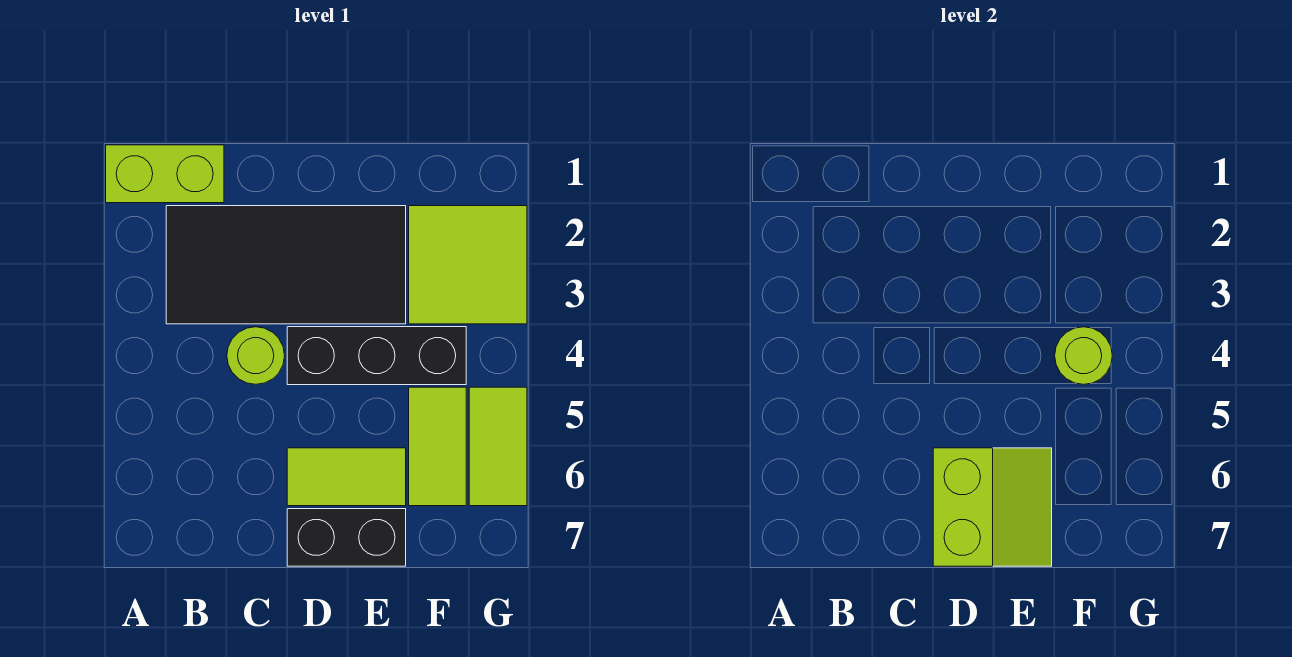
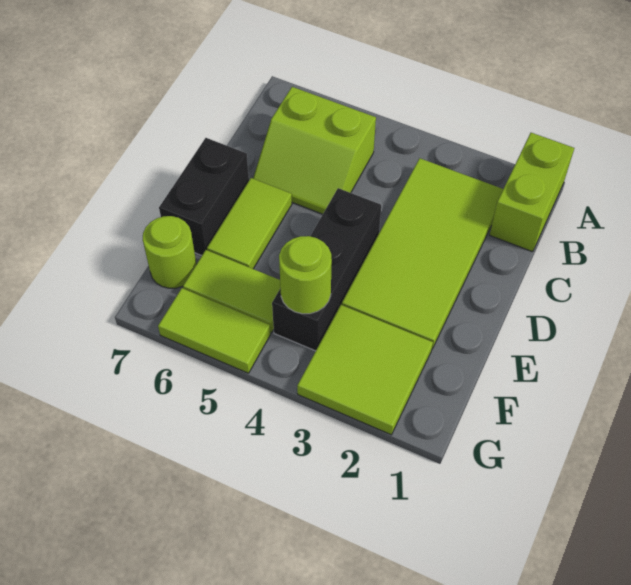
black 2x4 tile [166,206,406,324] -> lime 2x4 tile [342,158,503,349]
lime 1x1 round brick [227,327,285,384] -> lime 1x1 round brick moved to [143,216,196,288]
lime 2x2 slope [933,448,1052,566] -> lime 2x2 slope moved to [253,87,376,214]

